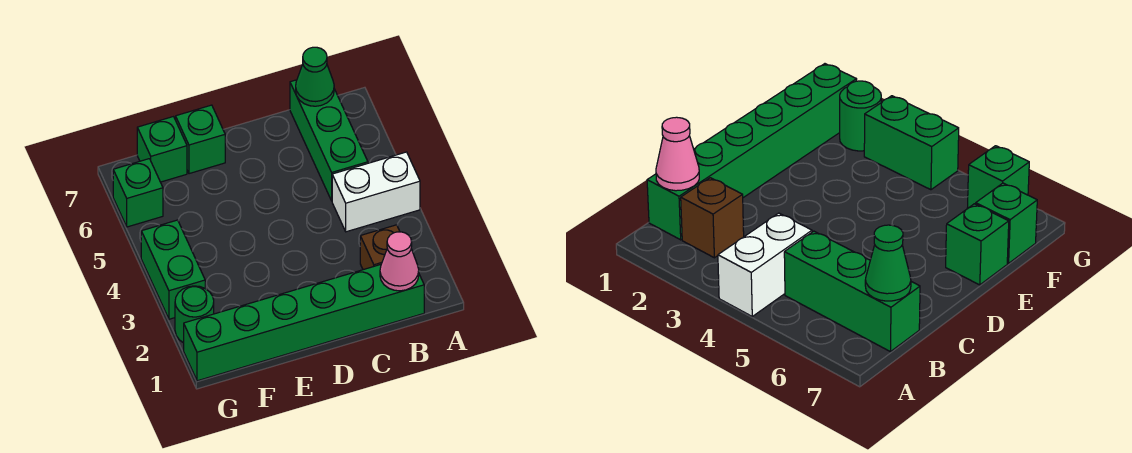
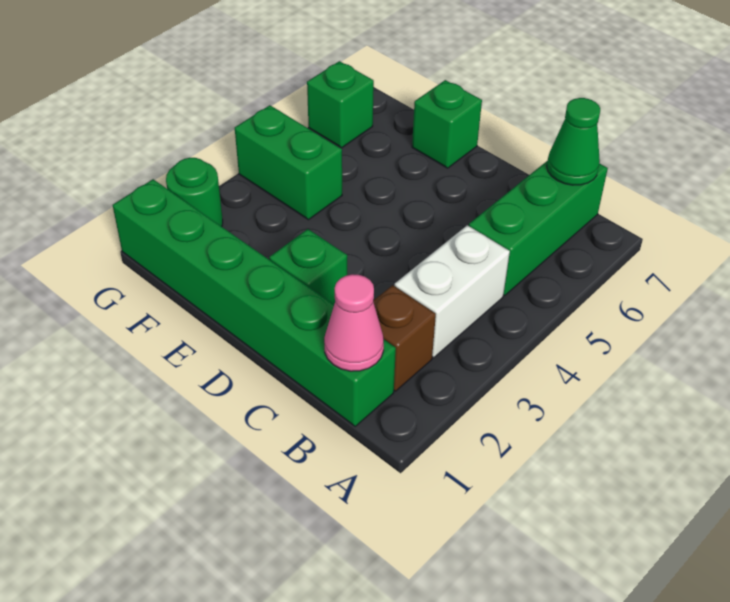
white 1x2 brick [332,152,420,232] -> white 1x2 brick turned to [394,225,510,358]
green 1x1 brick [137,117,187,182] -> green 1x1 brick moved to [269,229,347,304]
green 1x2 brick [141,220,205,319] -> green 1x2 brick turned to [235,105,342,220]

